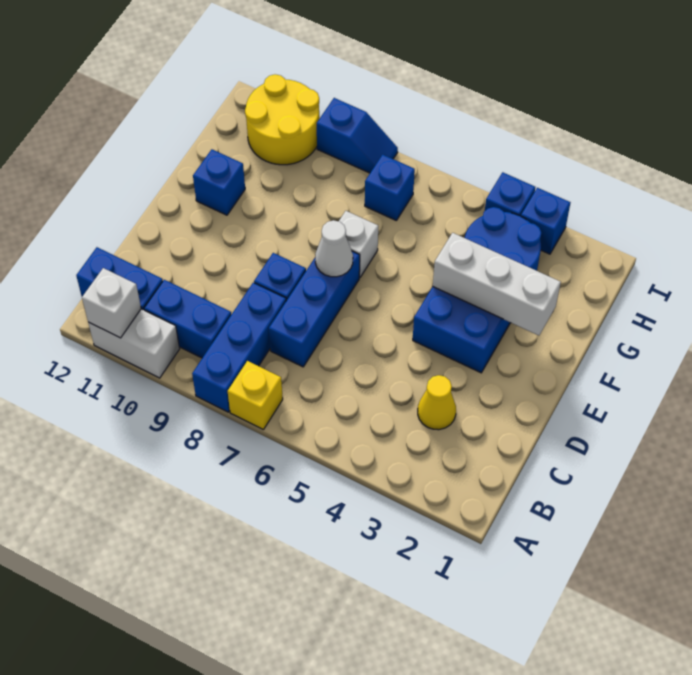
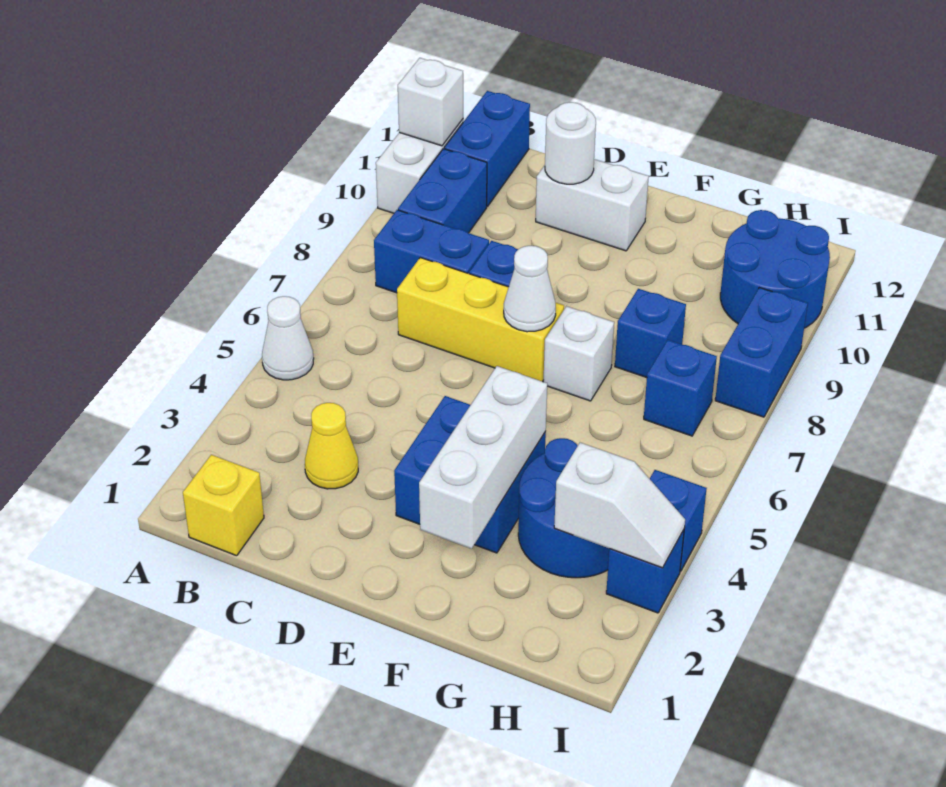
none -> white 1x1 cone [262,296,314,380]
yellow 1x1 brick [228,361,283,430] -> yellow 1x1 brick moved to [183,455,264,556]
blue 1x3 brick [192,283,286,412] -> blue 1x2 brick [374,210,489,293]
blue 1x3 brick [269,251,360,367] -> yellow 1x3 brick [397,258,564,382]
none -> white 1x2 brick [536,159,649,251]
none -> white 1x1 round brick [545,102,596,184]
blue 1x1 brick [193,149,245,215] -> blue 1x1 brick moved to [615,289,686,378]
none -> white 1x2 slope [554,443,685,568]
yellow 2x2 round brick [245,74,319,165] -> blue 2x2 round brick [720,210,830,328]
blue 1x2 slope [317,98,398,173] -> blue 1x2 brick [715,288,808,417]

